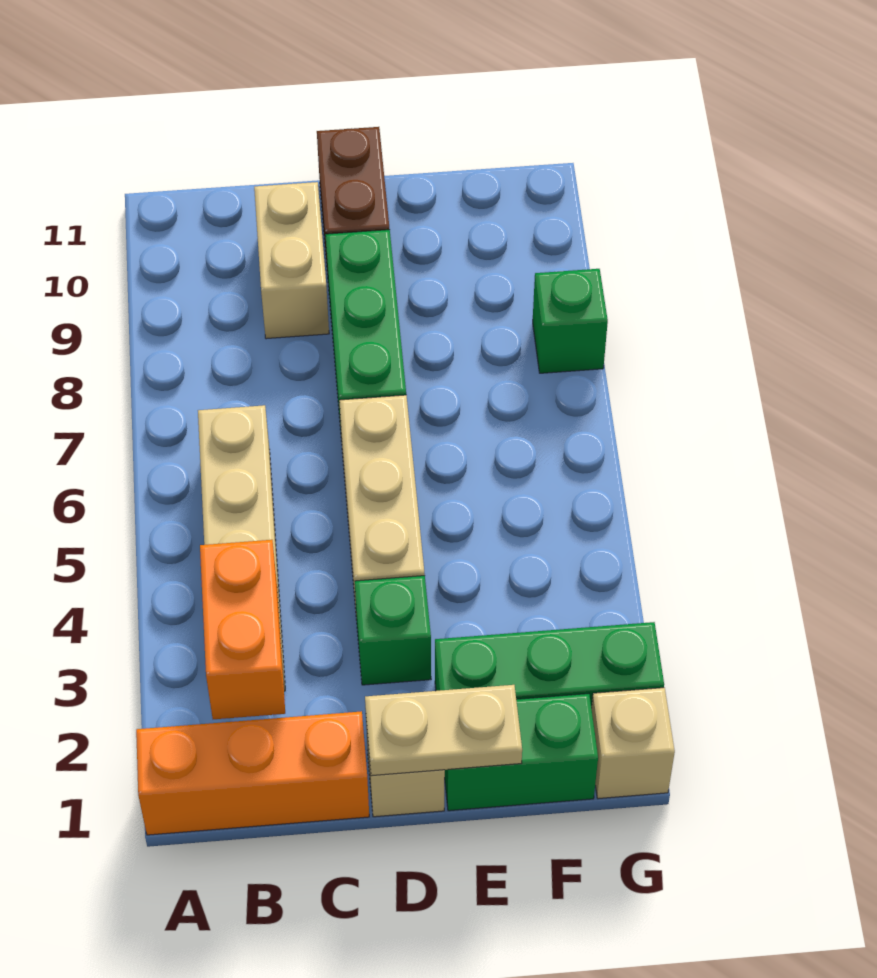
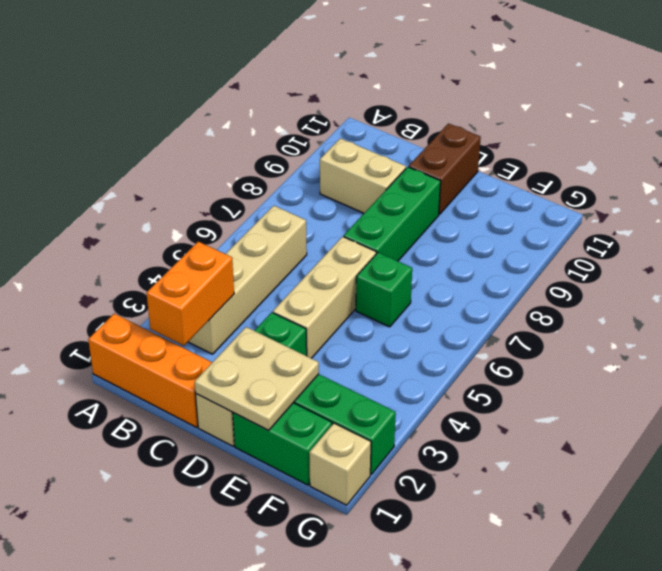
tan 1x2 brick [254,182,329,339] -> tan 1x2 brick turned to [320,138,406,213]
tan 1x2 plate [365,685,522,776] -> tan 2x2 plate [195,327,319,430]
green 1x1 brick [533,269,608,373] -> green 1x1 brick moved to [356,253,412,327]

